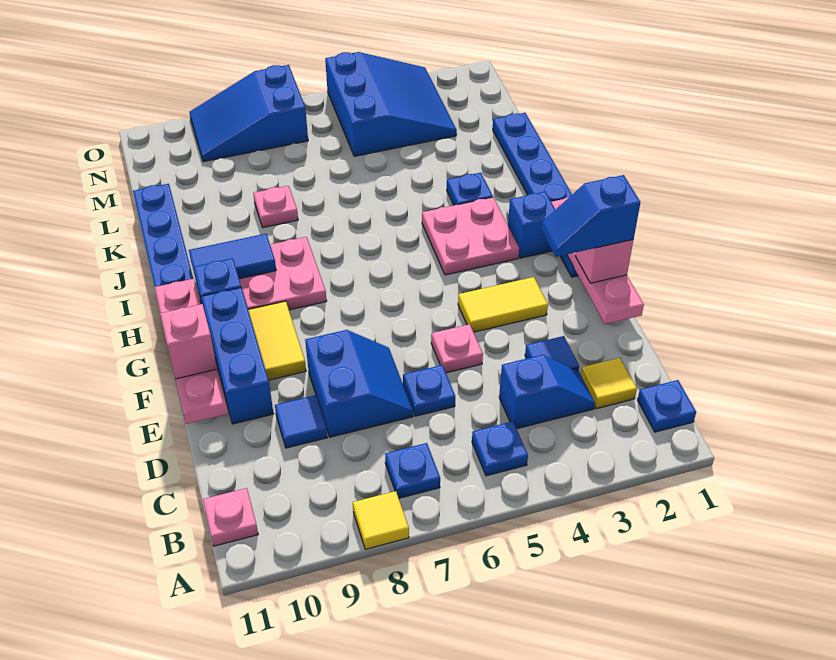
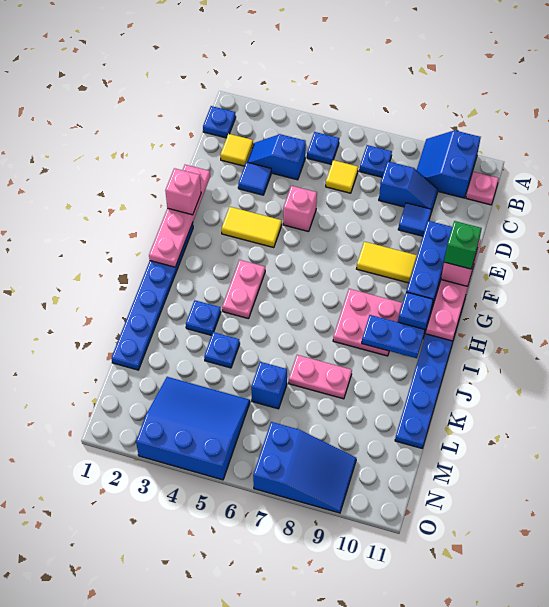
yellow 1x1 tile [353,491,409,549] -> yellow 1x1 tile moved to [326,160,358,193]
blue 1x1 plate [403,365,455,416] -> blue 1x1 plate moved to [204,332,240,368]
blue 2x2 slope [305,330,413,437] -> blue 2x2 slope moved to [417,130,481,198]
pink 1x1 plate [431,324,483,373] -> pink 1x1 brick [283,186,317,232]
blue 1x2 slope [541,175,640,257] -> blue 1x2 slope moved to [379,161,438,212]
yellow 1x2 tile [248,301,306,380] -> yellow 1x2 tile turned to [357,242,417,283]
none -> green 1x1 brick [444,221,482,269]
blue 1x1 brick [508,192,555,258] -> blue 1x1 brick moved to [251,362,287,409]
pink 2x2 plate [422,197,519,275] -> pink 1x2 plate [222,260,265,319]
blue 1x2 tile [189,234,276,282] -> blue 1x2 plate [362,315,425,358]
pink 1x1 plate [253,186,298,228] -> pink 1x2 plate [289,355,352,399]
blue 3x3 slope [325,52,457,156] -> blue 3x3 slope turned to [136,377,250,480]

